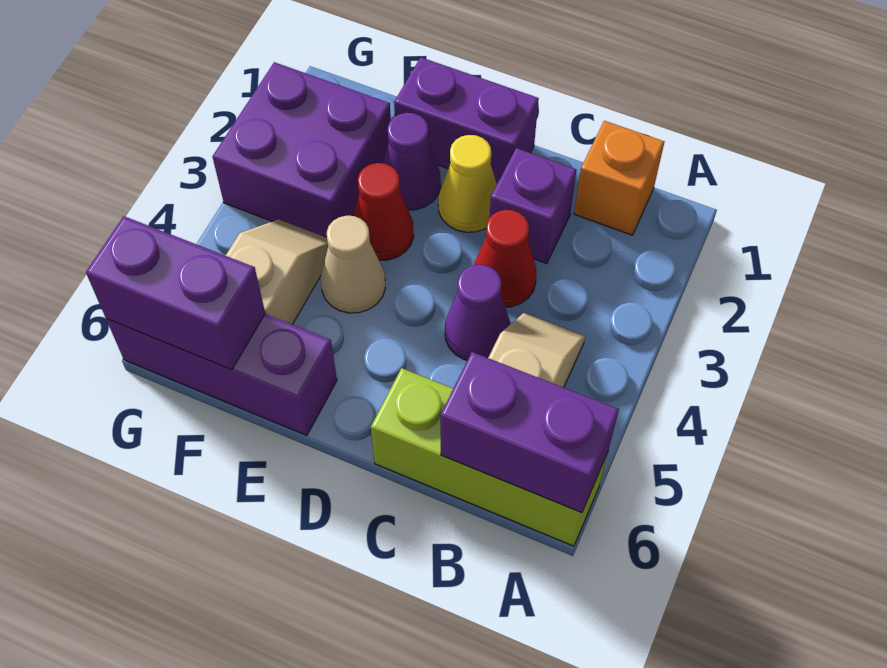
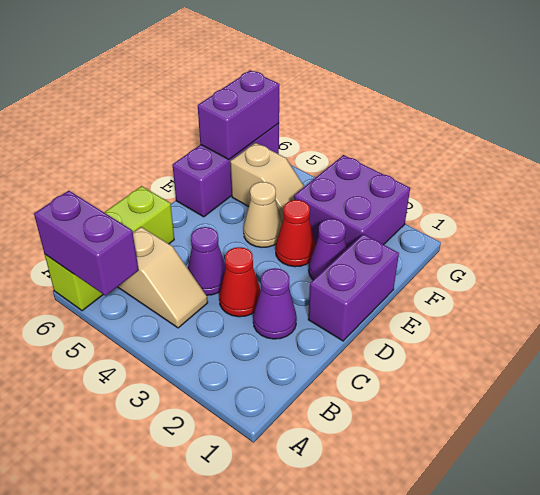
purple 1x2 brick [440,352,619,513] -> purple 1x2 brick turned to [34,191,139,296]
orange 1x1 brick [574,121,664,235] -> none
purple 1x1 brick [490,148,576,263] -> purple 1x1 cone [253,268,297,339]
yellow 1x1 cone [438,135,497,232] -> none

